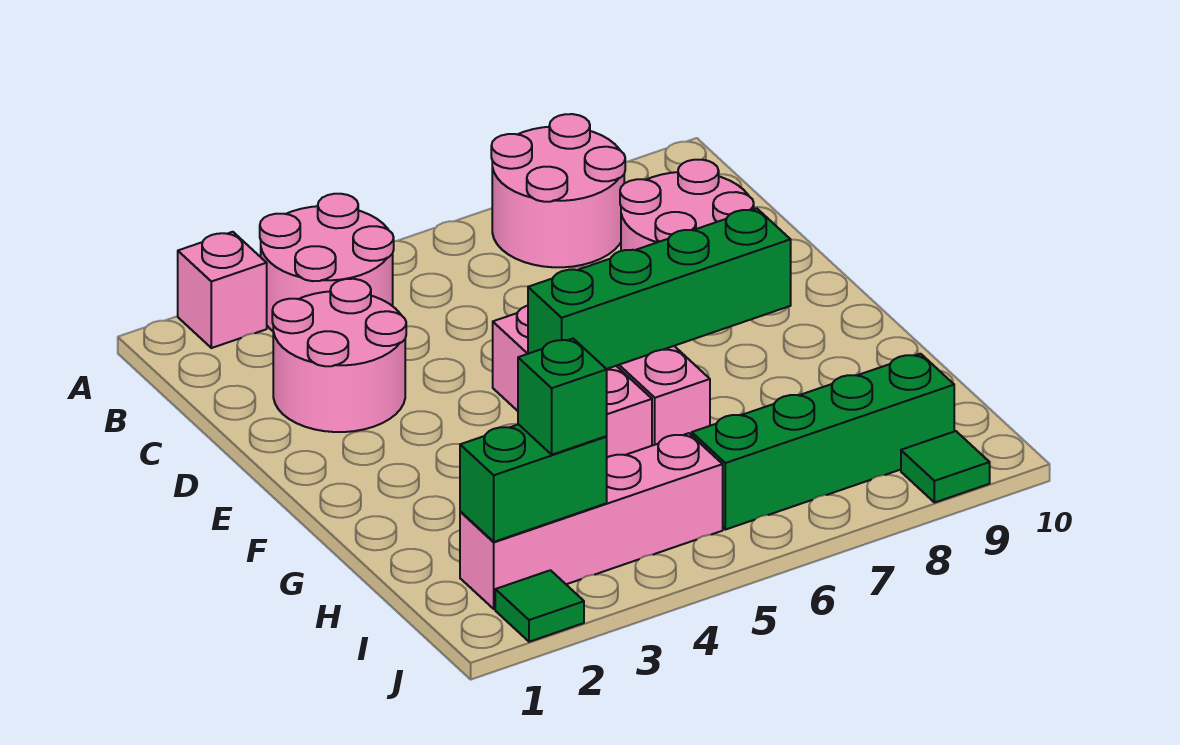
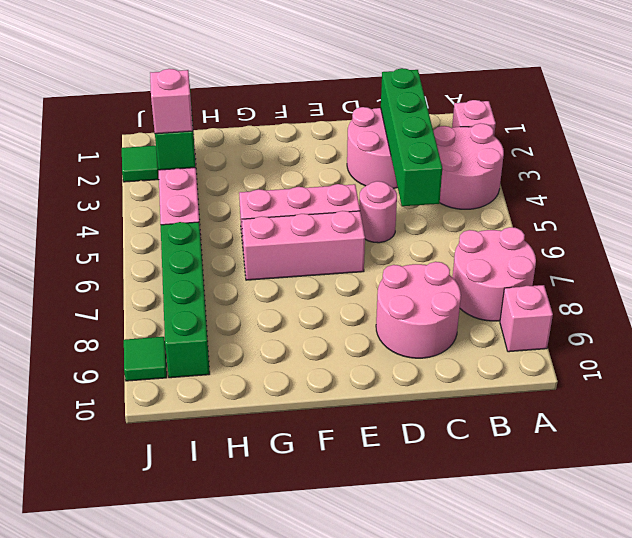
none -> pink 1x1 brick [500,285,553,352]
none -> pink 1x1 round brick [359,181,397,243]
green 1x4 brick [528,208,791,369] -> green 1x4 brick moved to [381,68,442,206]
green 1x1 brick [518,339,607,455] -> pink 1x1 brick [150,69,193,134]

